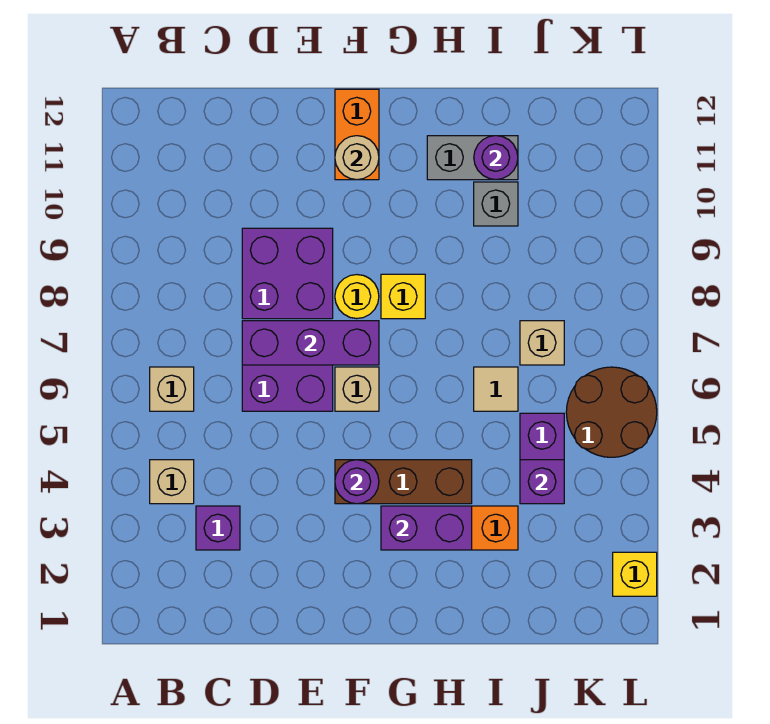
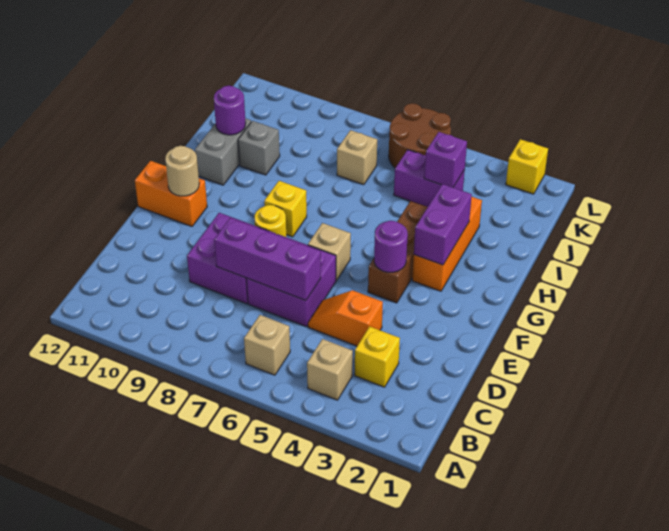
purple 1x1 brick [196,506,240,550] -> yellow 1x1 brick [355,326,400,387]
none -> orange 1x2 slope [308,290,383,346]
purple 1x3 brick [242,321,379,365] -> purple 1x3 brick turned to [214,218,321,300]
tan 1x1 tile [474,367,518,411] -> none

